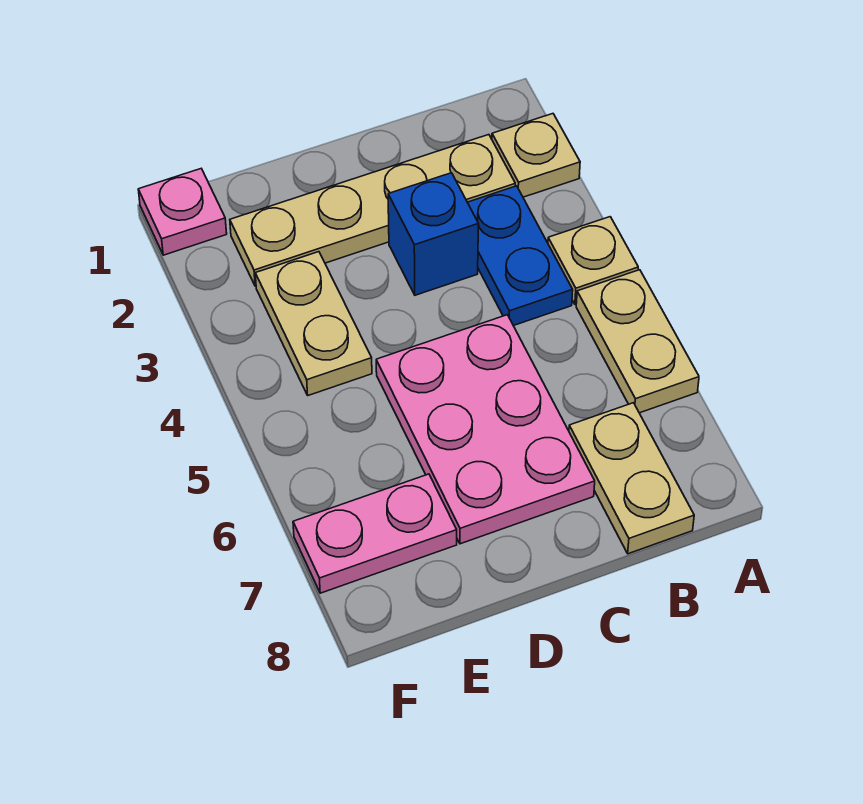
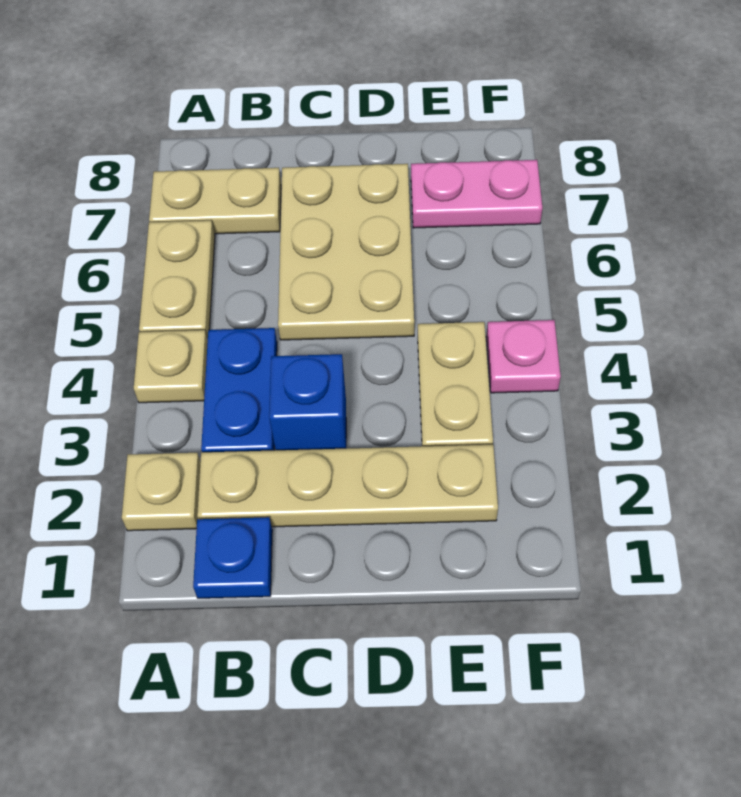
none -> blue 1x1 plate [193,517,272,598]
tan 1x2 plate [569,403,694,554] -> tan 1x2 plate turned to [149,168,281,234]
pink 2x3 plate [376,315,595,544] -> tan 2x3 plate [278,164,414,340]
pink 1x1 plate [138,169,227,255] -> pink 1x1 plate moved to [486,320,561,393]

